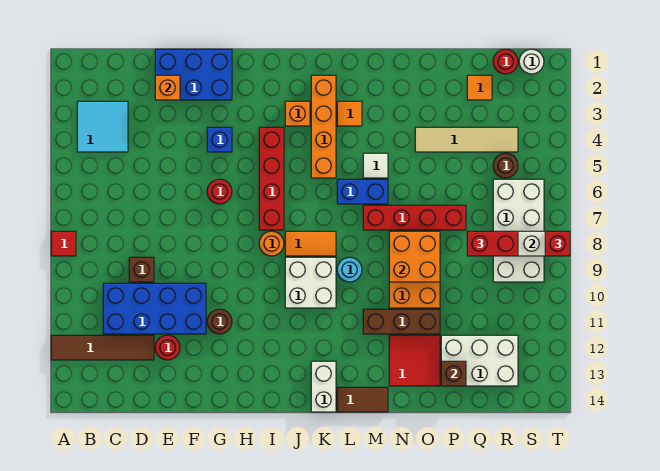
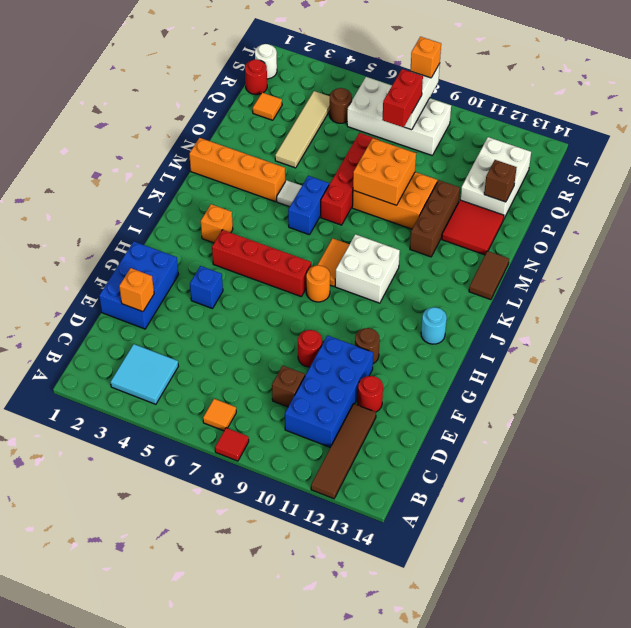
red 1x1 round brick [207,179,232,204] -> red 1x1 round brick moved to [298,330,322,367]
orange 1x4 brick [311,75,336,178] -> orange 1x4 brick moved to [189,138,285,202]
white 1x2 brick [311,361,336,412] -> none
orange 1x1 tile [337,101,362,126] -> orange 1x1 tile moved to [203,399,236,431]
cyan 1x1 round brick [337,257,362,282] -> cyan 1x1 round brick moved to [421,307,447,344]
red 1x1 brick [545,231,570,256] -> orange 1x1 brick [410,37,441,78]

